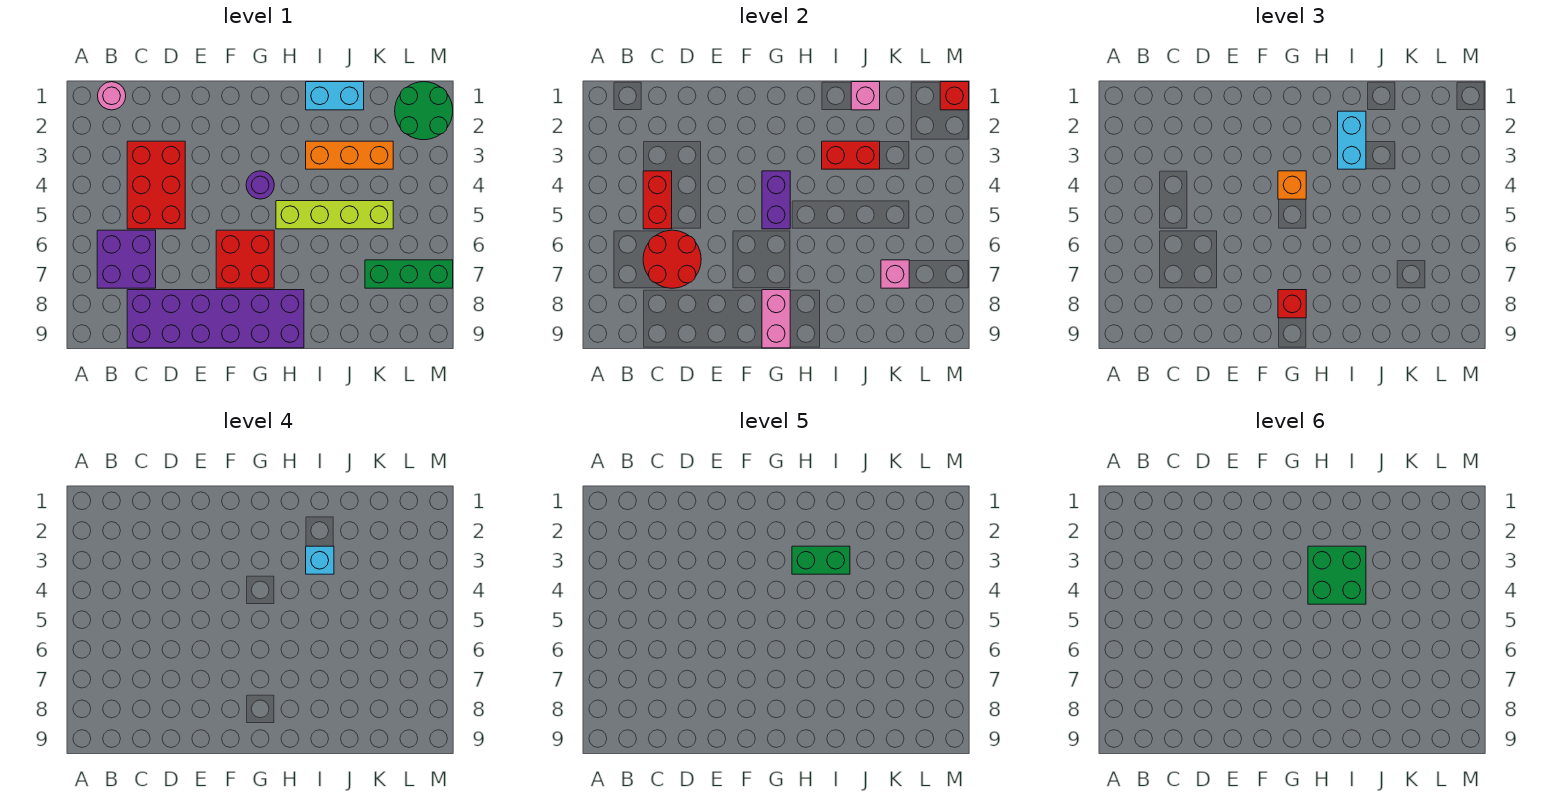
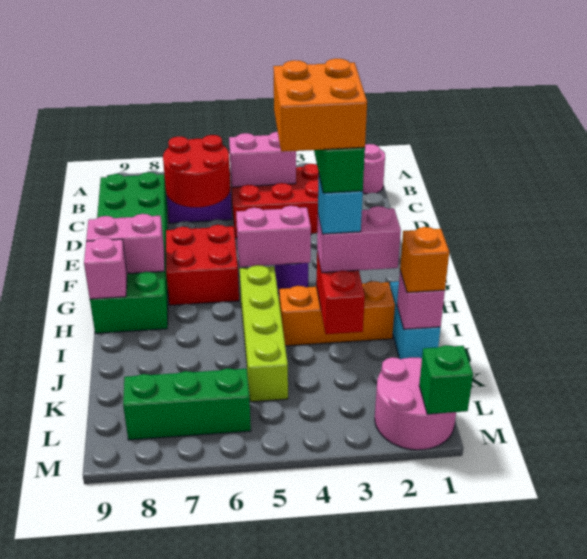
red 1x2 brick [643,171,672,229] -> pink 1x2 brick [229,132,296,187]
purple 2x6 brick [127,290,304,348] -> green 2x6 brick [90,172,168,333]
purple 1x2 brick [762,171,790,229] -> pink 1x2 brick [236,206,311,267]
orange 1x1 brick [1278,171,1306,199] -> orange 1x1 brick moved to [400,227,449,292]
red 1x1 brick [1278,290,1306,318] -> none
green 2x2 brick [1308,546,1366,604] -> orange 2x2 brick [273,59,367,152]
cyan 1x2 brick [1338,111,1366,169] -> pink 1x2 brick [317,206,401,273]
orange 1x3 brick [306,141,393,169] -> orange 1x3 brick turned to [279,281,395,346]
green 1x3 brick [365,260,453,288] -> green 1x3 brick turned to [123,368,251,440]
pink 1x1 brick [881,260,909,288] -> pink 1x1 brick moved to [84,238,127,299]
green 2x2 round brick [395,82,453,140] -> pink 2x2 round brick [375,357,456,450]
red 1x1 brick [940,82,969,110] -> green 1x1 brick [419,345,473,414]

